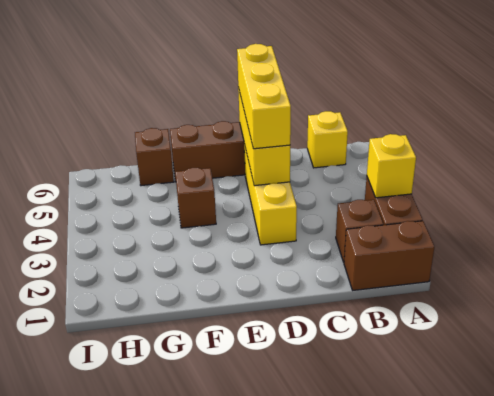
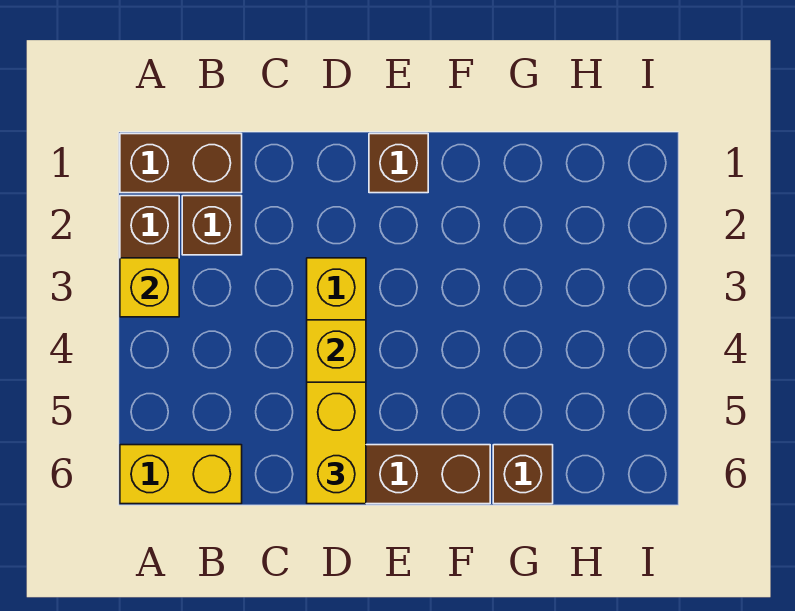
yellow 1x1 brick [307,111,348,168] -> yellow 1x2 brick [120,445,242,504]
yellow 1x3 brick [237,44,291,149] -> yellow 1x2 brick [307,382,366,504]
brown 1x1 brick [175,168,216,228] -> brown 1x1 brick moved to [369,134,428,193]

